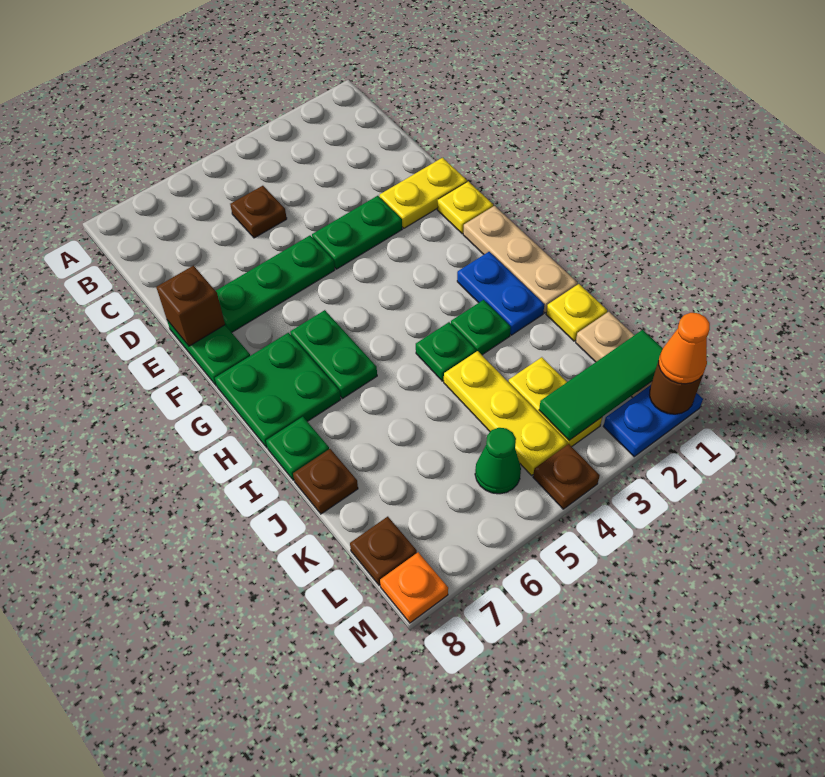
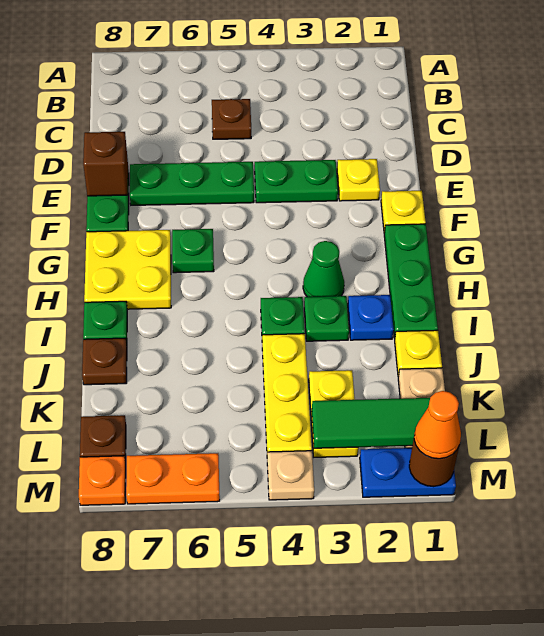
yellow 1x2 plate [380,158,467,228] -> yellow 1x1 plate [337,159,380,201]
tan 1x3 plate [463,206,577,313] -> green 1x3 plate [384,224,438,339]
green 1x2 plate [290,310,377,399] -> green 1x1 plate [172,229,214,273]
green 2x2 plate [215,333,341,448] -> yellow 2x2 plate [84,230,171,309]
blue 1x2 plate [457,252,544,335] -> blue 1x1 plate [348,295,394,340]
green 1x1 cone [475,428,521,494] -> green 1x1 cone moved to [303,241,344,297]
brown 1x1 plate [533,444,600,509] -> tan 1x1 plate [267,451,314,500]
none -> orange 1x2 plate [126,453,220,504]

